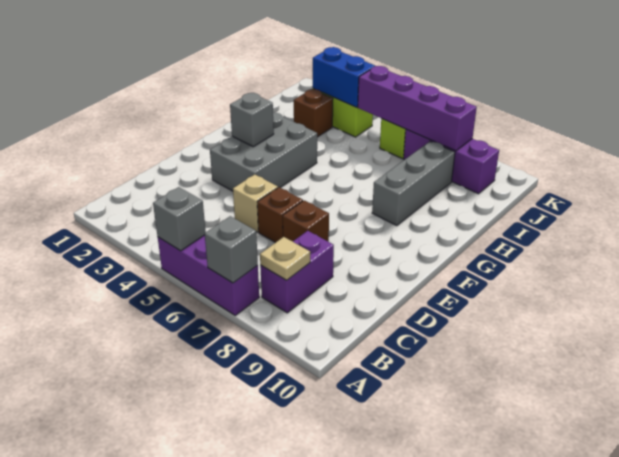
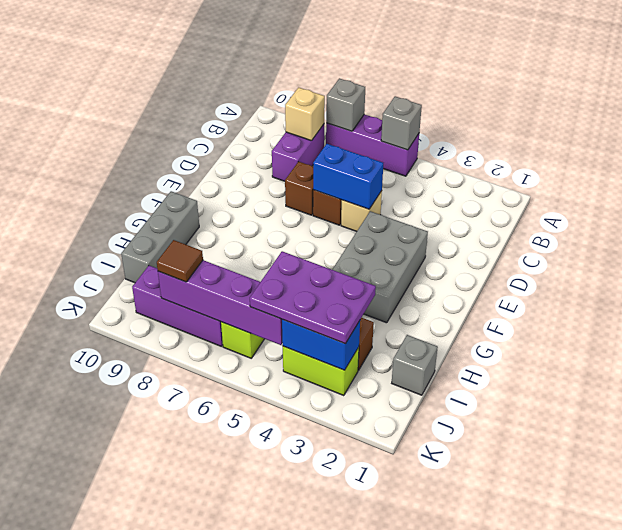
tan 1x1 plate [260,237,310,280] -> tan 1x1 brick [285,88,325,141]
none -> blue 1x2 brick [313,144,383,209]
grey 1x1 brick [230,93,274,147] -> grey 1x1 brick moved to [392,335,438,395]
grey 1x3 brick [372,141,455,226] -> grey 1x3 brick moved to [121,191,199,283]
none -> purple 2x3 plate [250,251,376,344]
none -> brown 1x1 tile [157,240,203,282]

